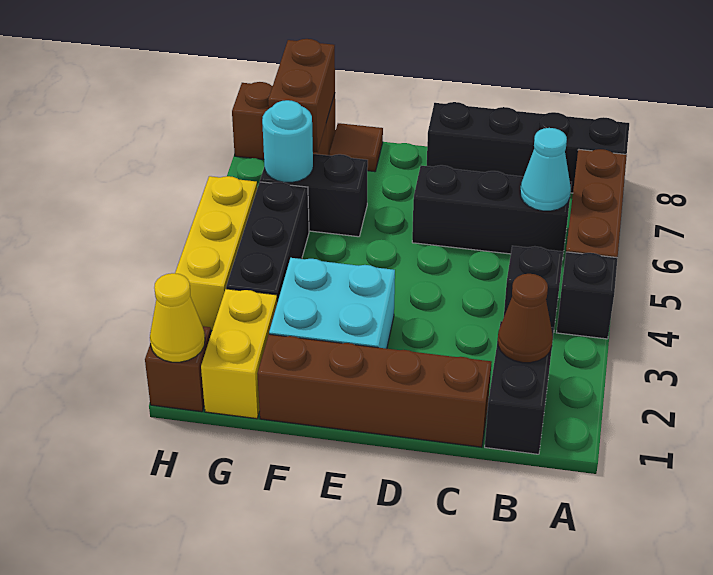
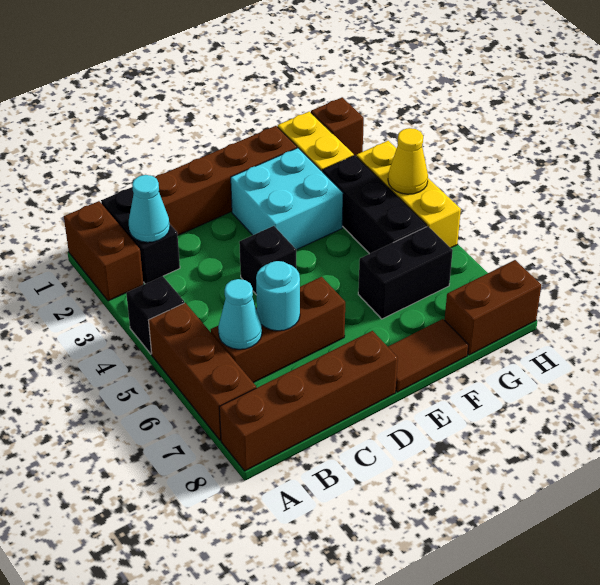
black 1x4 brick [427,102,629,193] -> brown 1x4 brick [219,331,398,471]
brown 1x1 cone [498,274,553,363] -> cyan 1x1 cone [129,175,170,242]
black 1x1 brick [504,246,563,328] -> black 1x1 brick moved to [239,226,296,295]
black 1x3 brick [412,165,572,260] -> brown 1x3 brick [211,277,345,383]
brown 1x1 tile [330,123,383,172] -> brown 1x2 tile [388,319,468,392]
cyan 1x1 round brick [262,100,313,182] -> cyan 1x1 round brick moved to [256,261,300,331]
brown 1x2 brick [268,39,335,152] -> brown 1x2 brick moved to [64,201,143,301]
yellow 1x1 cone [150,273,205,362] -> yellow 1x1 cone moved to [388,128,428,194]

